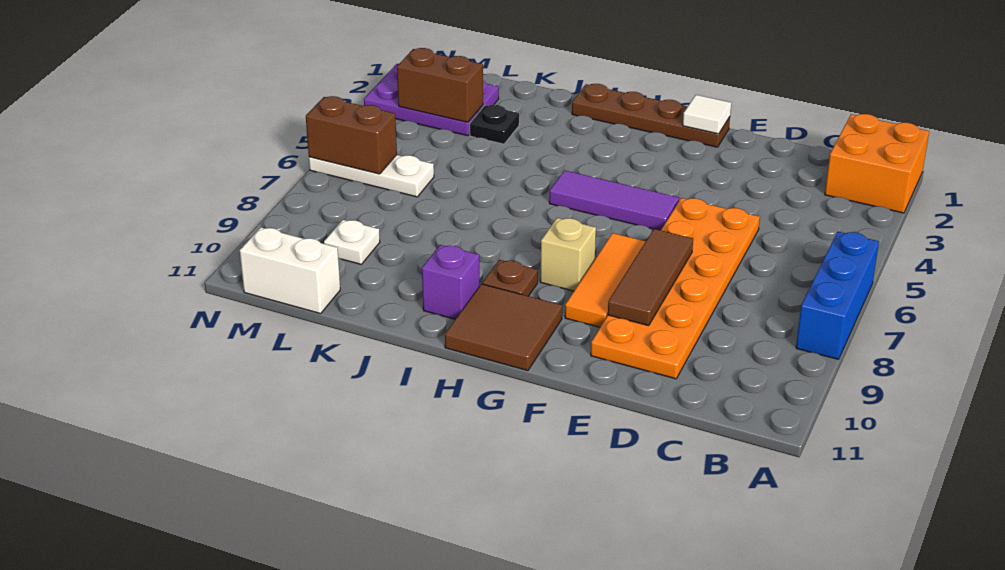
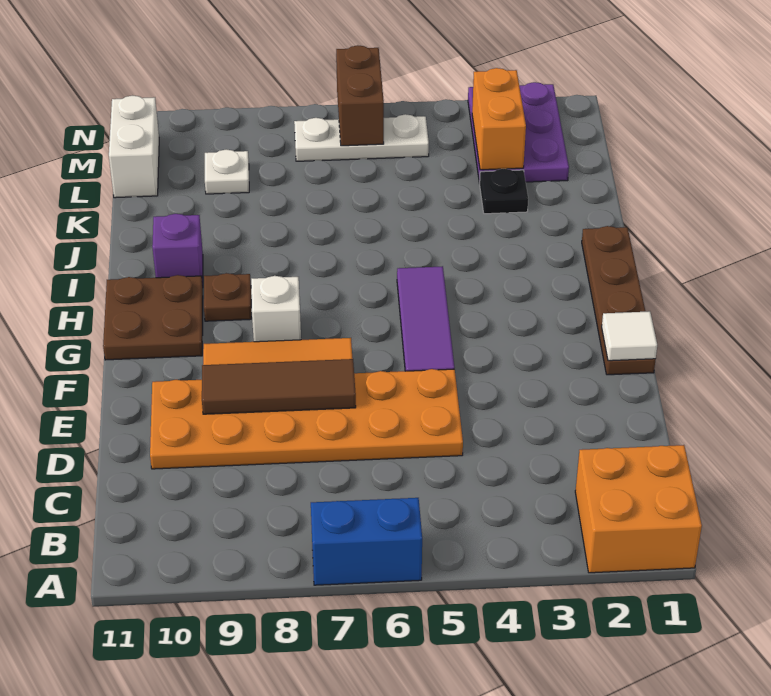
blue 1x3 brick [796,232,879,359] -> blue 1x2 brick [311,498,422,585]
tan 1x1 brick [540,218,596,291] -> white 1x1 brick [251,276,301,342]
brown 2x2 tile [445,284,562,371] -> brown 2x2 plate [103,275,203,360]
brown 1x2 brick [397,48,483,122] -> orange 1x2 brick [472,68,526,170]
white 1x3 plate [309,155,434,197] -> white 1x3 plate turned to [294,114,429,161]

